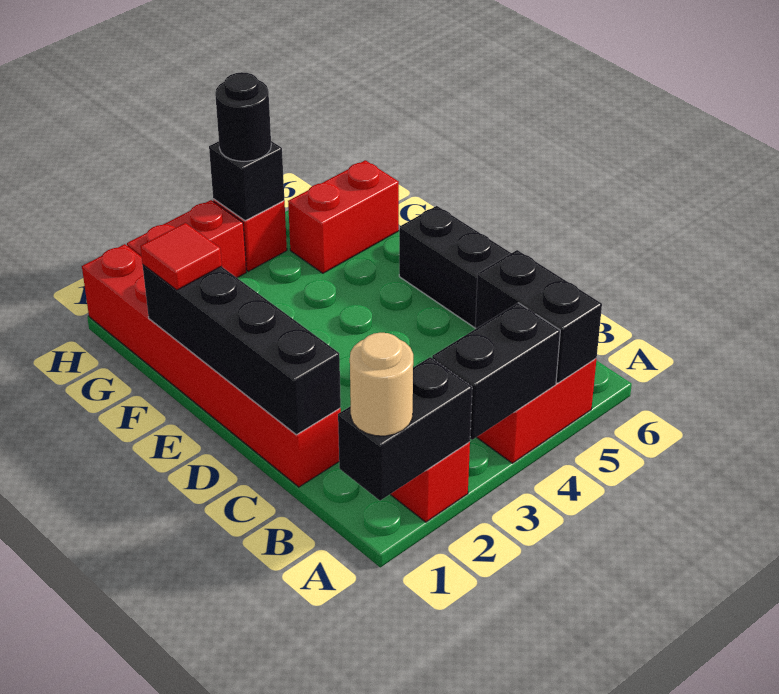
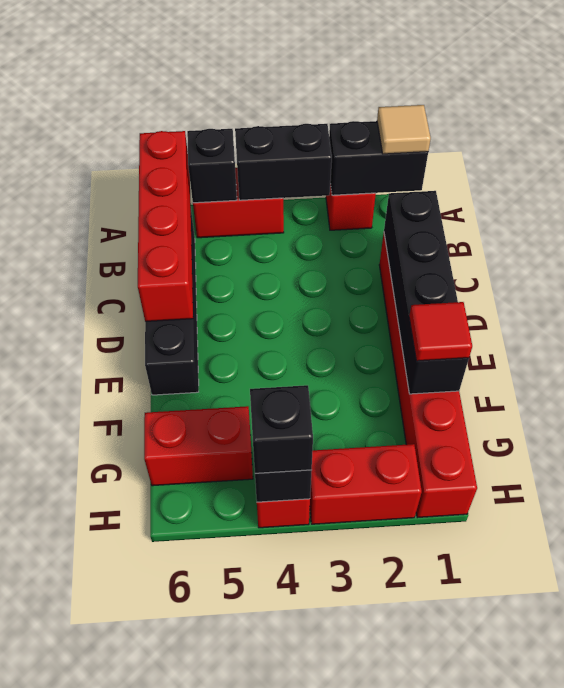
tan 1x1 round brick [350,333,413,436] -> tan 1x1 tile [377,105,431,154]
black 1x2 brick [475,250,602,383] -> black 1x1 brick [187,129,237,203]
none -> red 1x4 brick [138,131,193,322]
black 1x1 round brick [215,72,271,161] -> black 1x1 brick [250,385,313,473]

